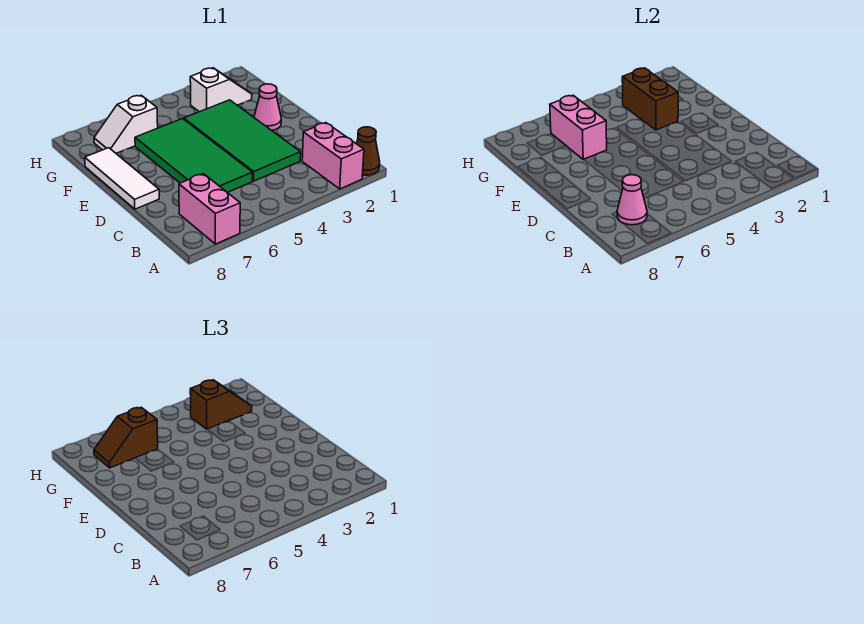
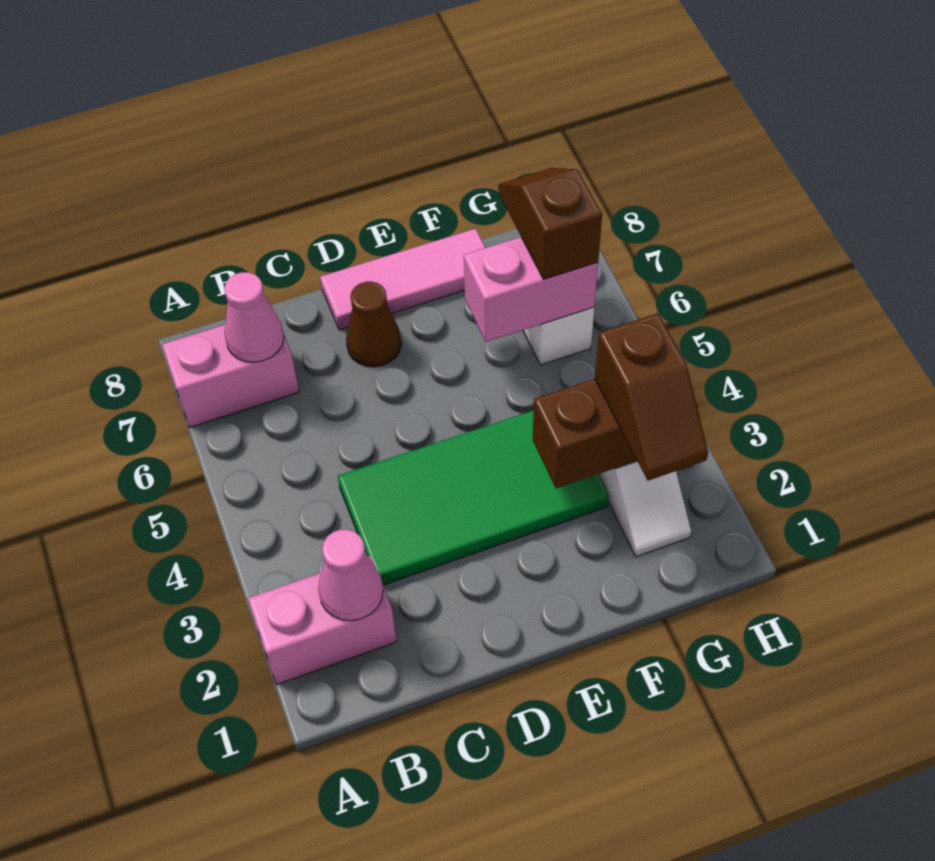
brown 1x1 cone [356,127,380,175] -> brown 1x1 cone moved to [346,282,401,367]
green 2x4 tile [135,119,253,193] -> none
white 1x3 tile [85,148,159,209] -> pink 1x3 tile [320,229,485,330]
pink 1x1 cone [254,84,281,130] -> pink 1x1 cone moved to [318,529,383,621]

